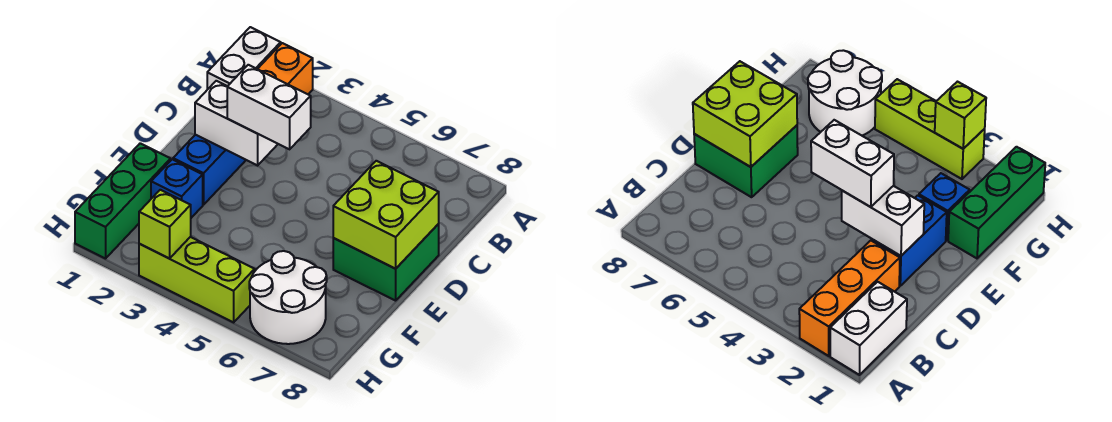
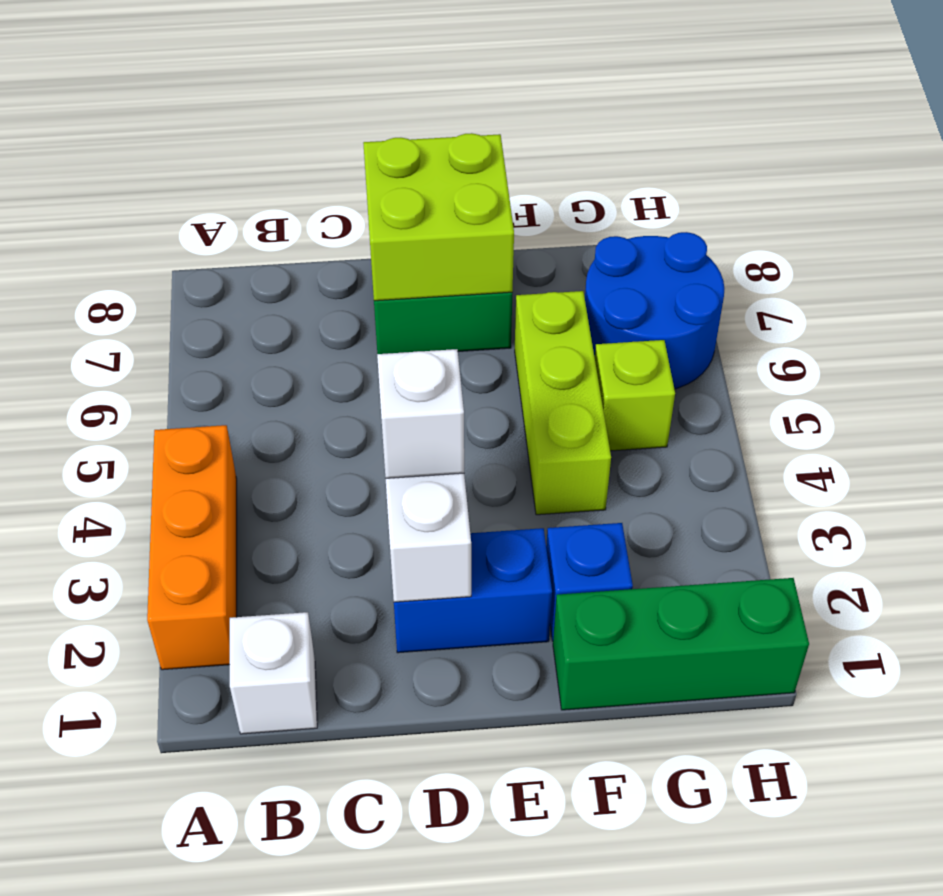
white 1x2 brick [207,27,281,90] -> white 1x1 brick [230,612,317,734]
orange 1x3 brick [258,43,313,94] -> orange 1x3 brick turned to [147,425,237,670]
white 1x2 brick [227,65,311,149] -> white 1x1 brick [377,349,464,478]
white 2x2 round brick [249,251,327,344] -> blue 2x2 round brick [585,232,724,389]
lime 1x3 brick [139,237,255,322] -> lime 1x3 brick moved to [515,291,611,515]
lime 1x1 brick [139,190,191,258] -> lime 1x1 brick moved to [595,340,675,451]

